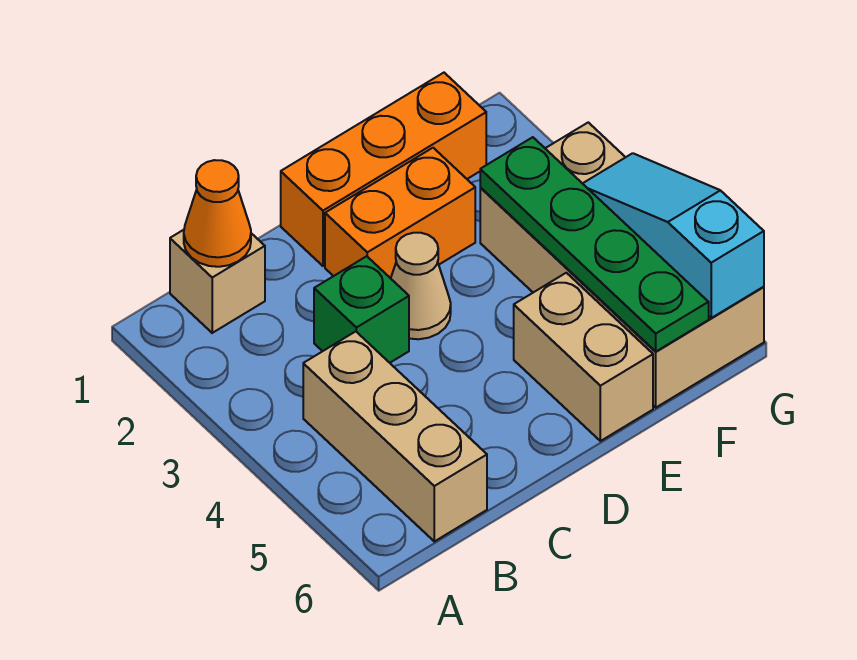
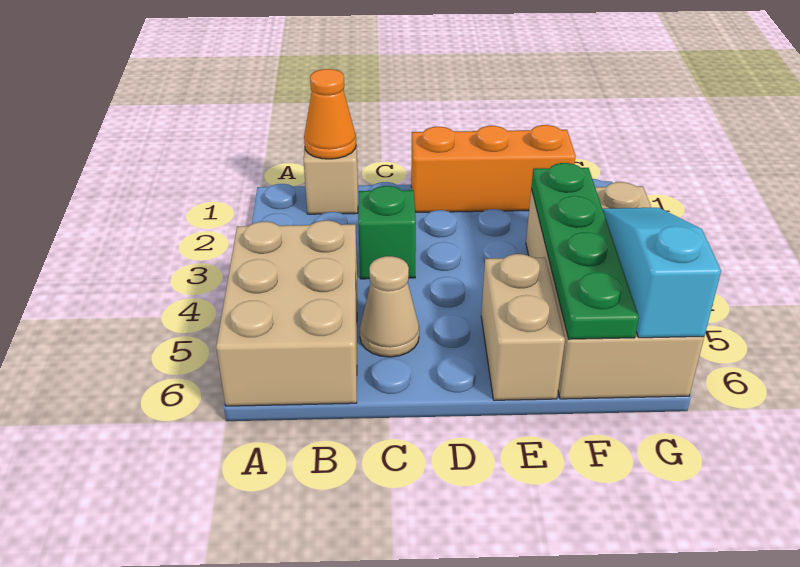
tan 1x3 brick [303,332,487,541] -> tan 2x3 brick [216,220,357,406]
orange 1x2 brick [325,148,475,278] -> none
tan 1x1 cone [391,233,451,339] -> tan 1x1 cone moved to [360,256,419,357]

